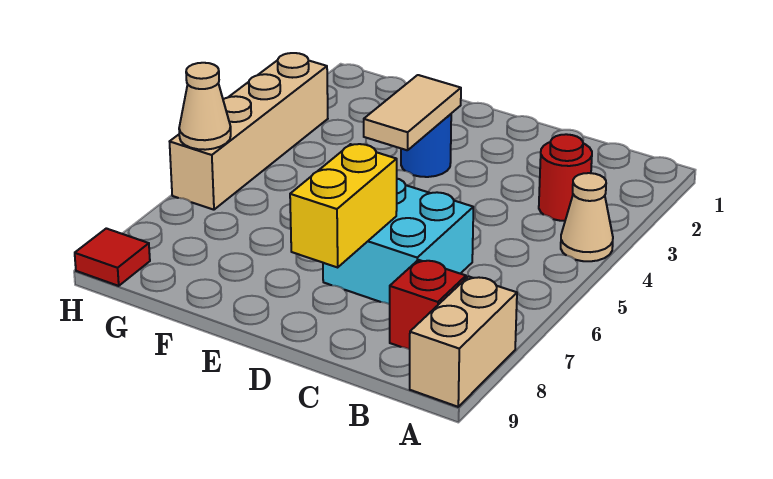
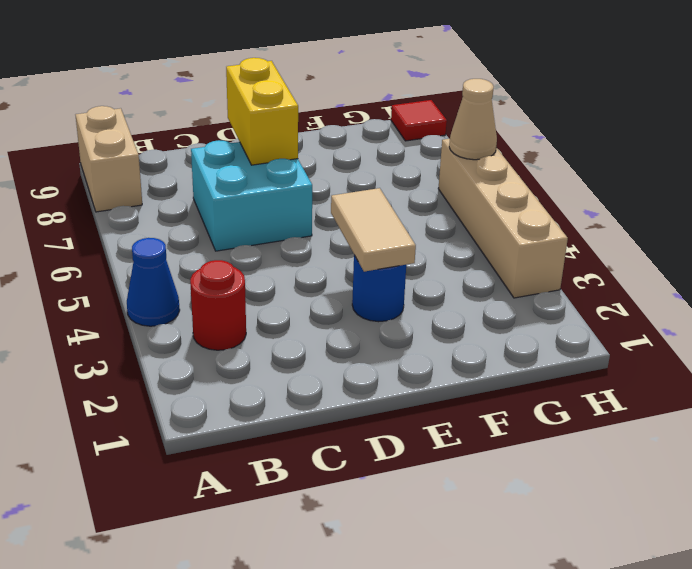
tan 1x1 cone [561,173,613,261] -> blue 1x1 cone [127,238,180,326]
red 1x1 brick [390,260,466,349] -> none

